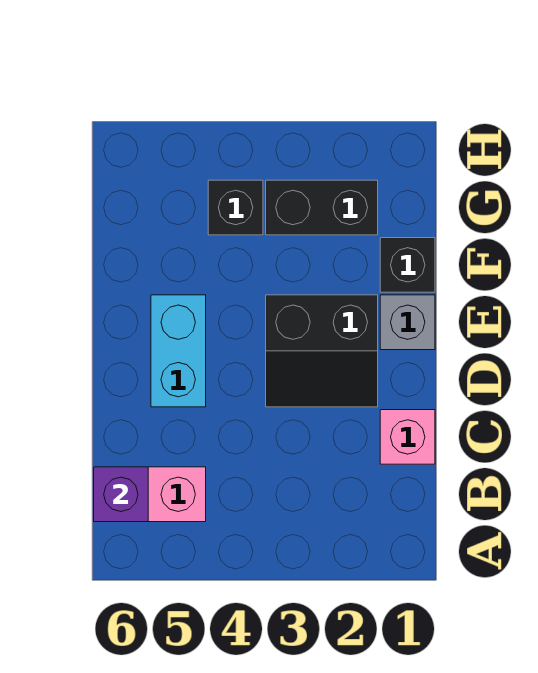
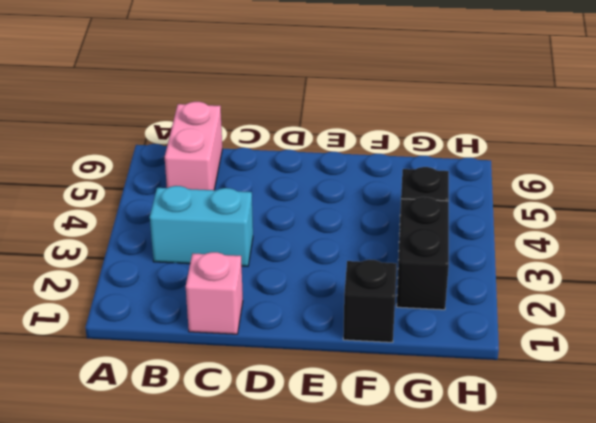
purple 1x1 brick [94,467,148,522] -> none
black 2x2 slope [266,295,378,407] -> none
cyan 1x2 brick [151,295,206,407] -> cyan 1x2 brick moved to [150,186,253,266]
grey 1x1 brick [380,295,435,350] -> none

